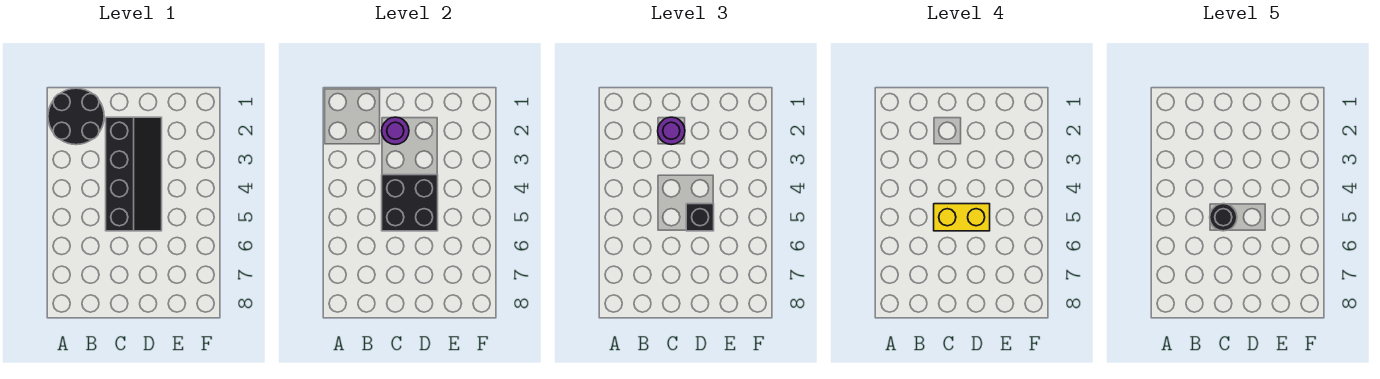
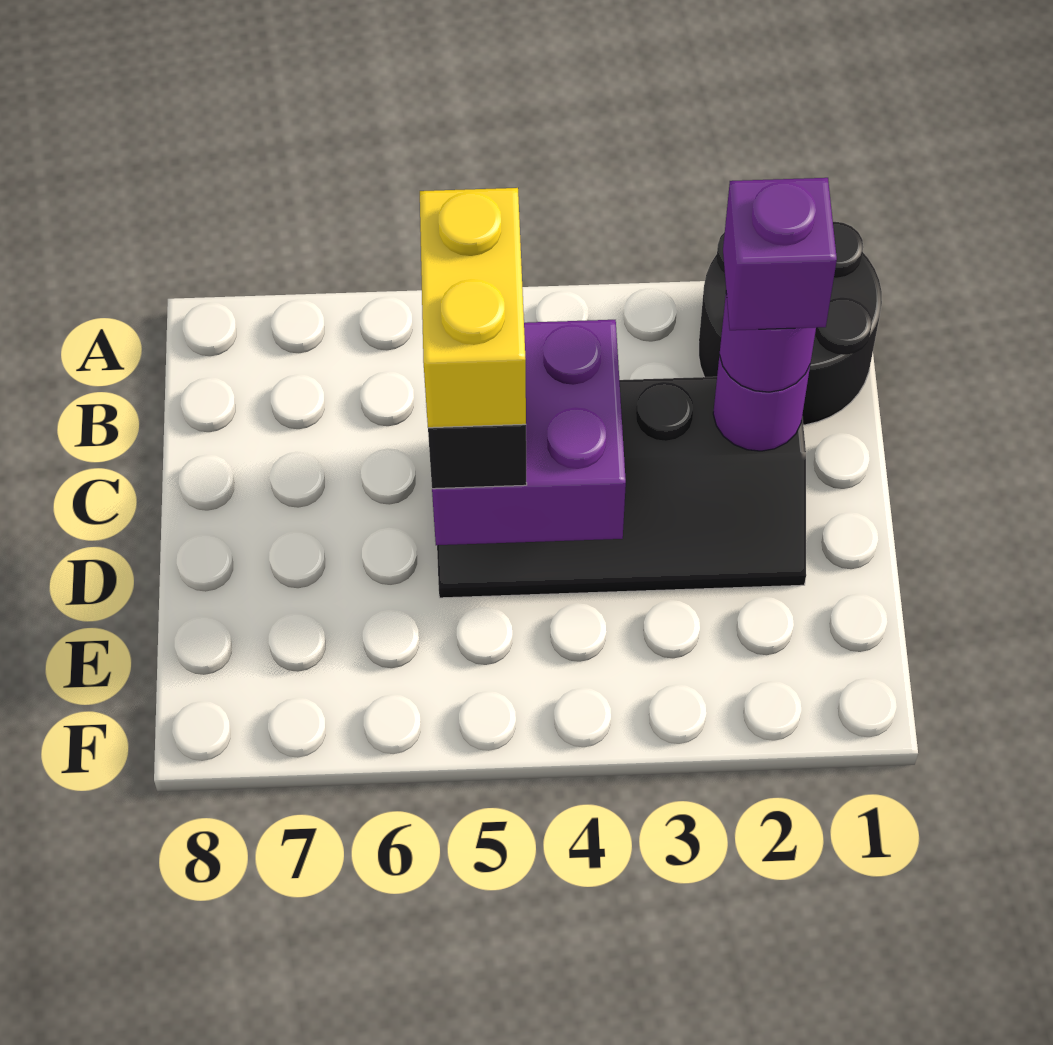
none -> purple 1x1 brick [723,178,837,330]
black 2x2 brick [382,175,438,231] -> purple 2x2 brick [432,320,626,545]
black 1x1 round brick [1210,204,1237,231] -> none

